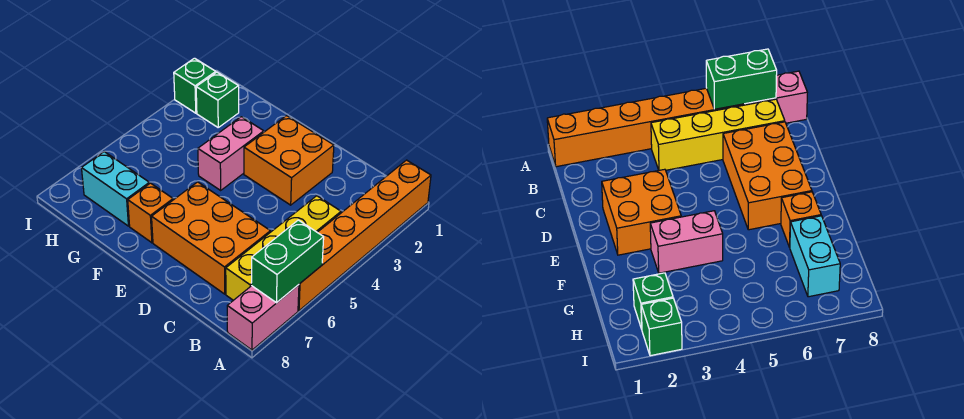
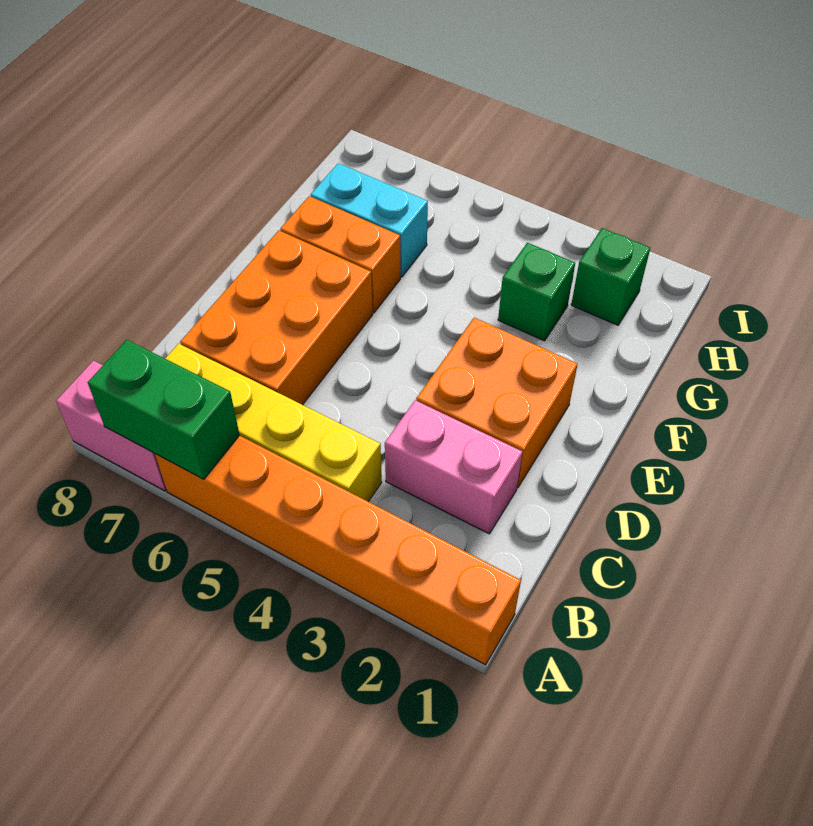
pink 1x2 brick [198,117,264,190] -> pink 1x2 brick moved to [385,400,522,534]
orange 1x1 brick [128,183,173,243] -> orange 1x2 brick [280,196,400,313]
cyan 1x2 brick [82,152,149,226] -> cyan 1x2 brick turned to [311,163,428,277]
green 1x1 brick [174,58,216,113] -> green 1x1 brick moved to [498,243,575,341]

